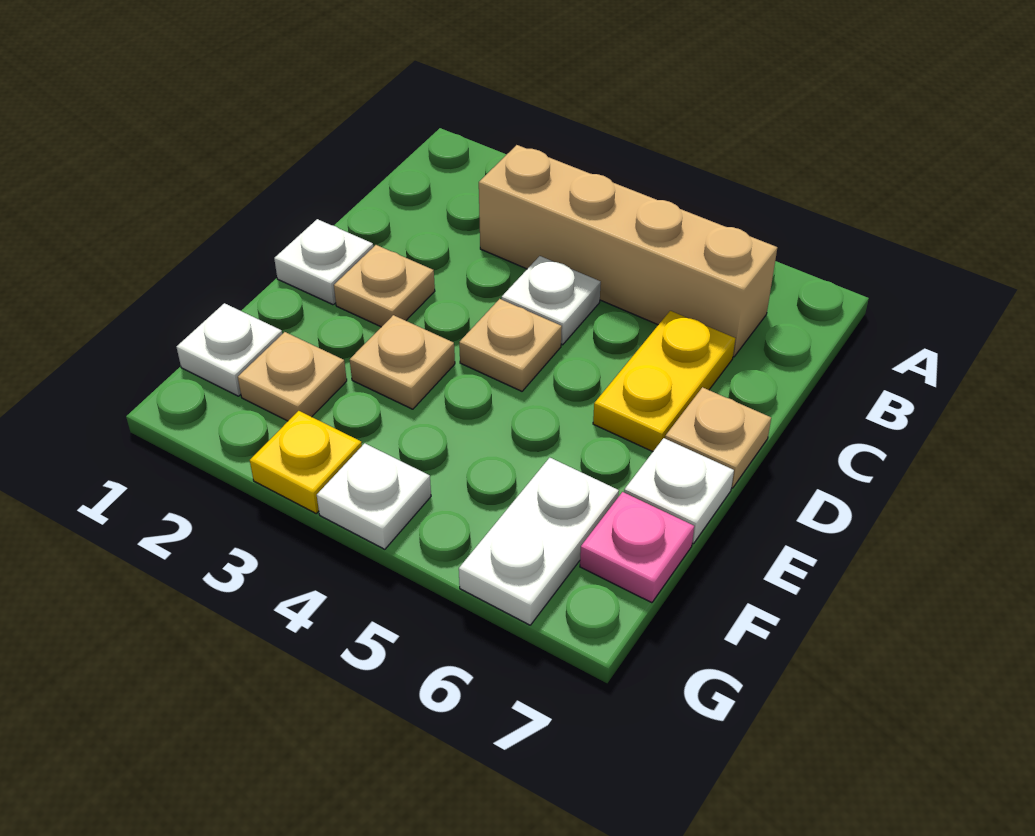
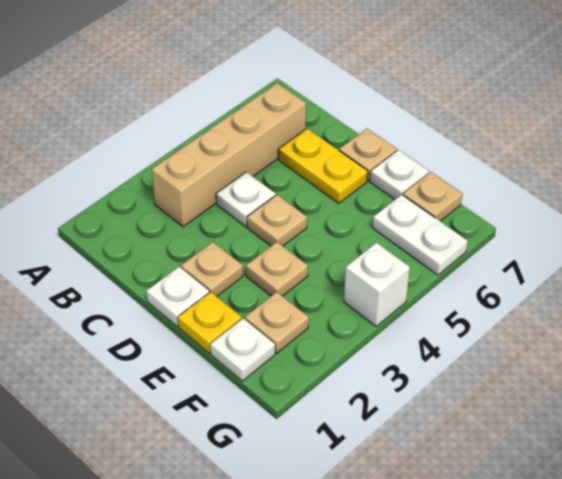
pink 1x1 plate [580,492,694,603] -> tan 1x1 plate [403,172,462,221]
yellow 1x1 plate [250,411,362,513] -> yellow 1x1 plate moved to [178,292,242,353]
white 1x1 plate [317,443,431,549] -> white 1x1 brick [344,243,410,326]

